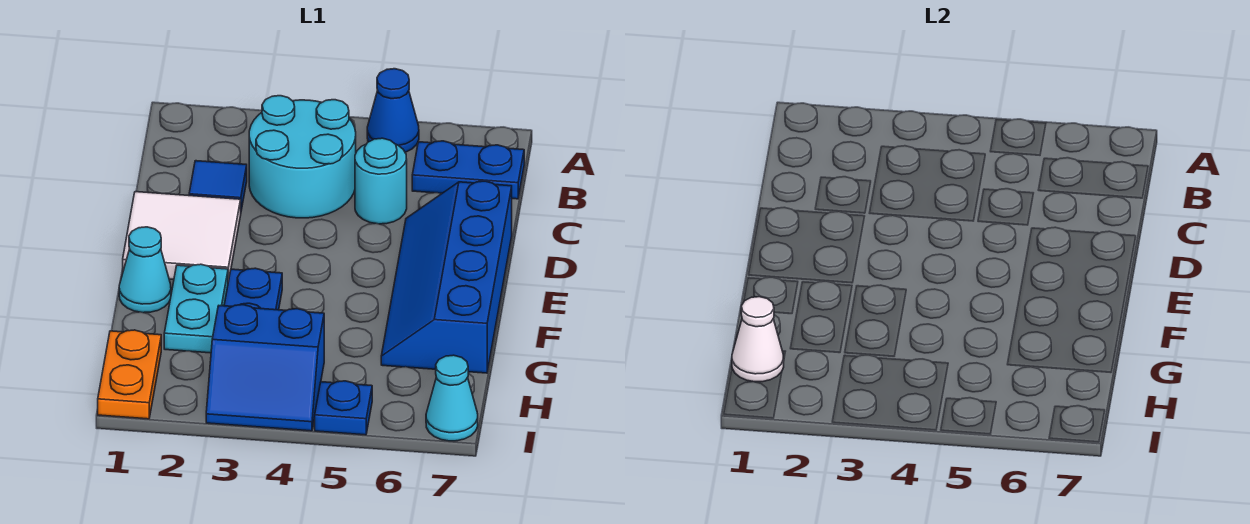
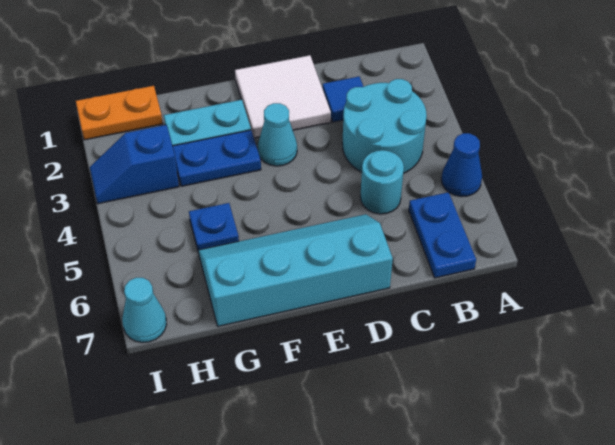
blue 2x4 slope [381,181,512,373] -> cyan 2x4 slope [198,214,393,326]
cyan 1x1 cone [119,227,171,313] -> cyan 1x1 cone moved to [258,103,297,166]
white 1x1 cone [732,297,784,382] -> none
blue 2x2 slope [206,305,324,431] -> blue 1x2 slope [90,125,179,204]
blue 1x1 plate [315,381,372,435] -> blue 1x1 plate moved to [189,203,239,253]

